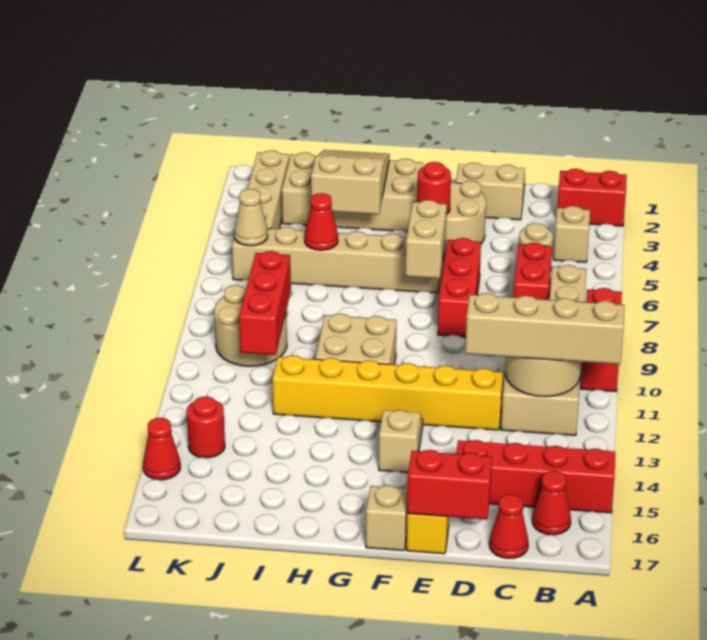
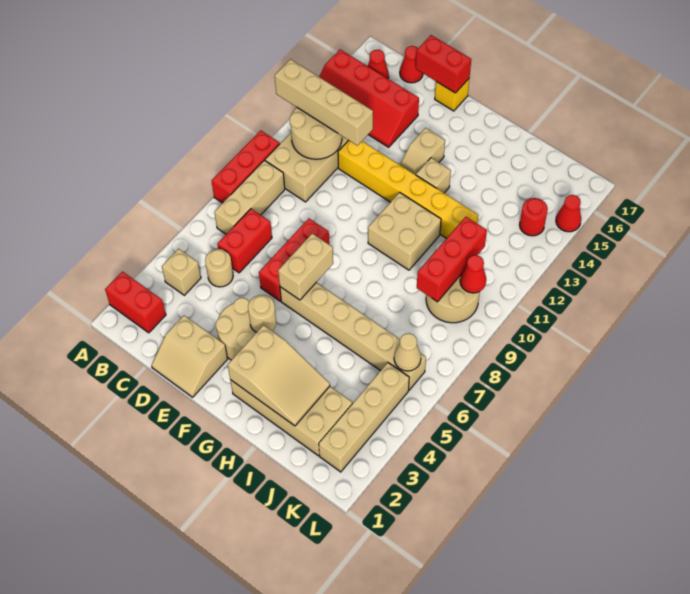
red 1x1 round brick [417,162,451,215] -> tan 1x1 round brick [248,295,276,332]
tan 1x1 brick [366,485,408,551] -> tan 1x1 brick moved to [416,158,451,193]
tan 2x3 slope [311,150,390,214] -> tan 2x3 slope turned to [228,325,330,426]
red 1x1 cone [305,193,338,250] -> red 1x1 cone moved to [460,255,486,293]

